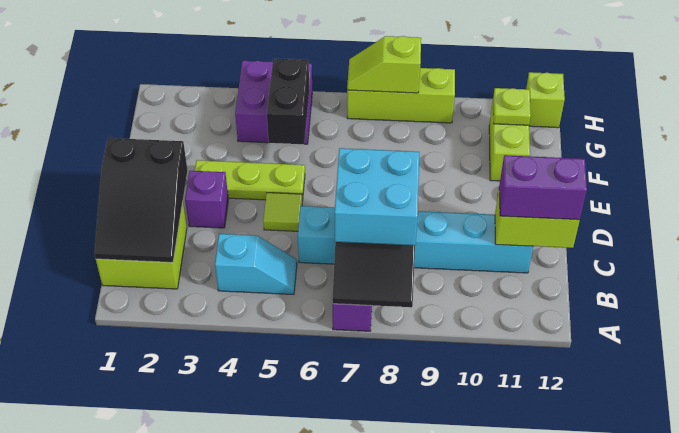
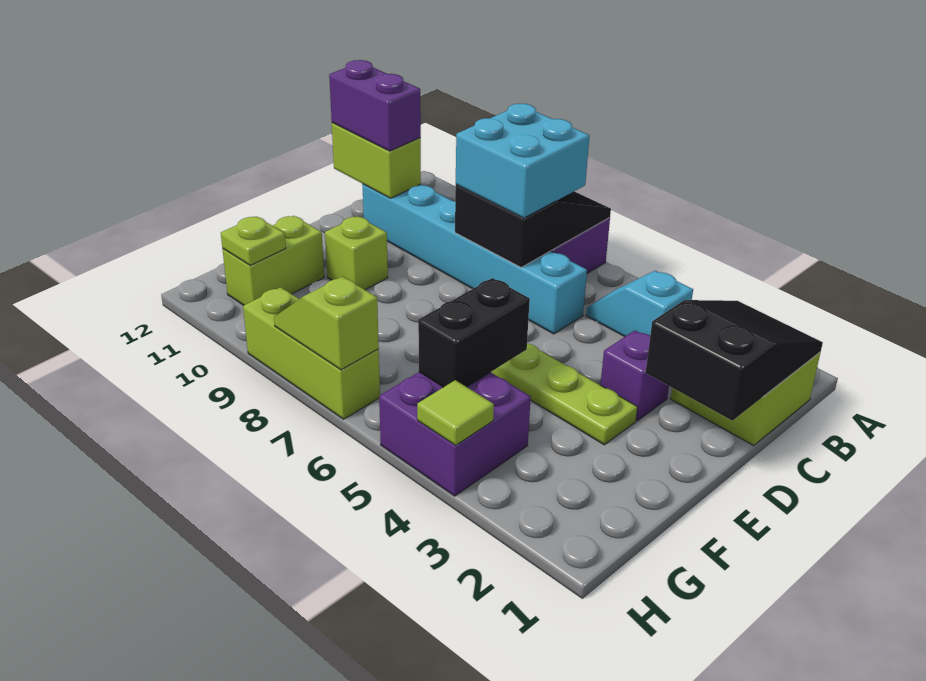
lime 1x1 tile [263,193,302,231] -> lime 1x1 tile moved to [417,380,494,445]
lime 1x2 slope [347,36,421,93] -> lime 1x2 slope turned to [274,276,379,370]
lime 1x1 brick [526,72,565,128] -> lime 1x1 brick moved to [325,216,388,290]

